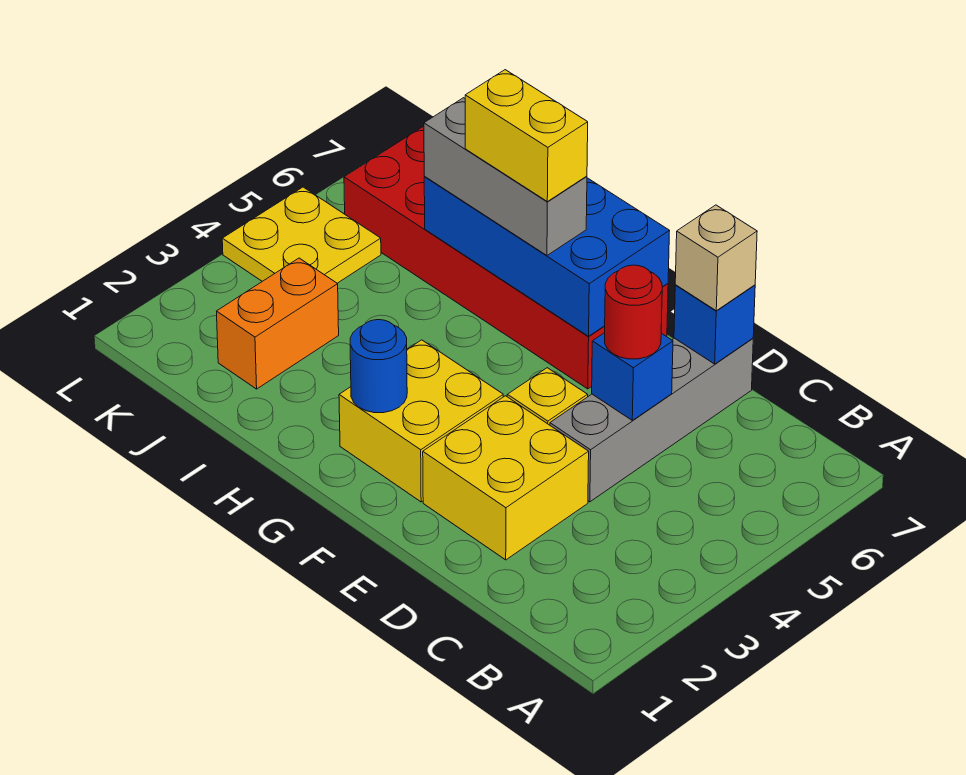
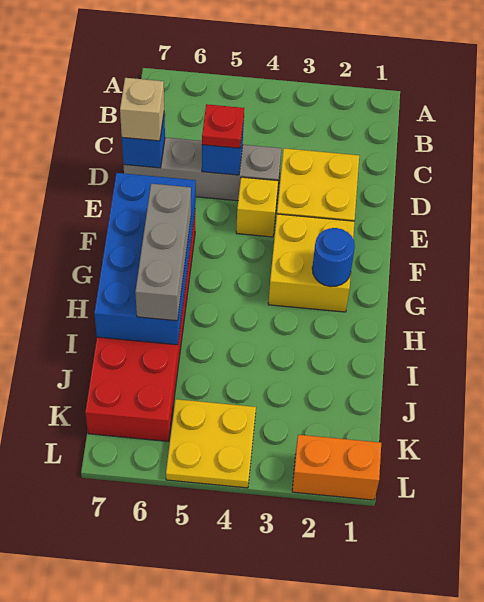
red 1x1 round brick [605,265,662,359] -> red 1x1 plate [202,104,244,148]
yellow 1x2 brick [465,70,588,202] -> none
orange 1x2 brick [217,258,339,389] -> orange 1x2 brick moved to [292,435,381,500]

